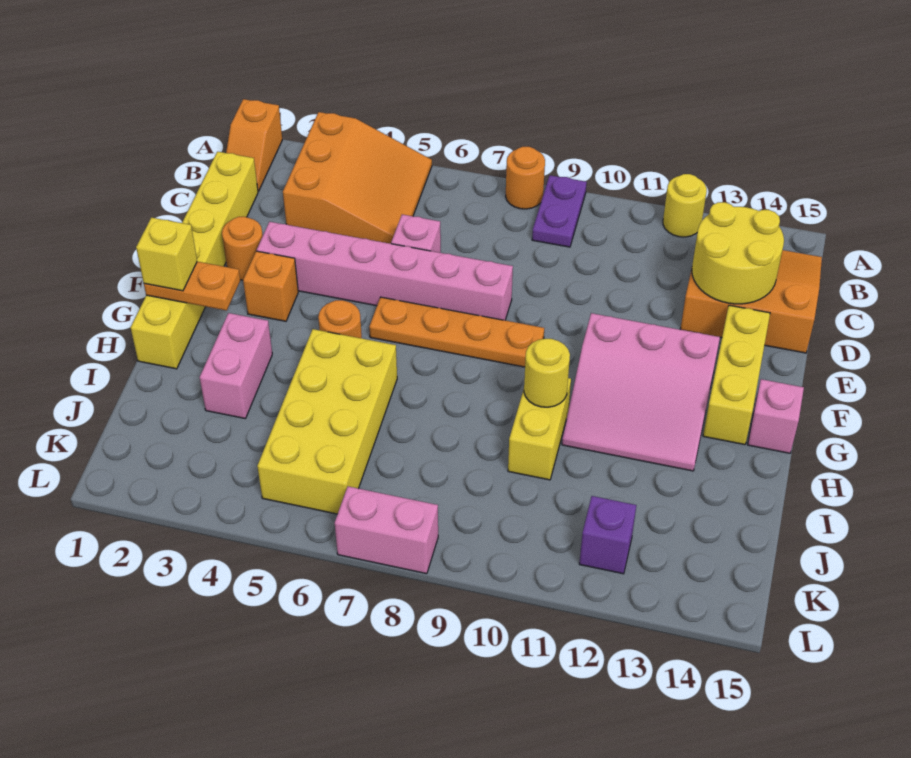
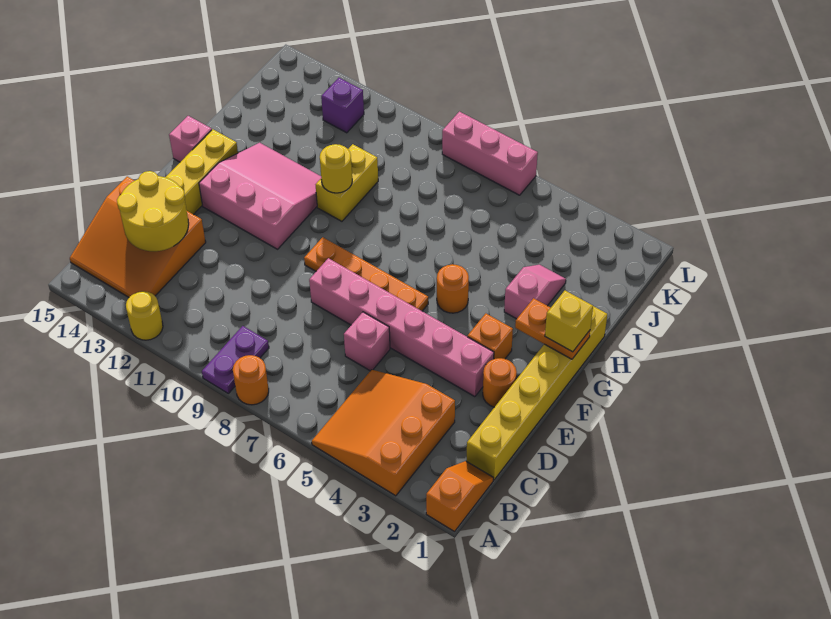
pink 1x2 brick [200,313,272,419] -> pink 1x2 slope [504,265,566,319]
yellow 2x4 brick [257,329,397,514] -> none
pink 1x2 brick [335,486,438,574] -> pink 1x3 brick [442,112,538,195]

